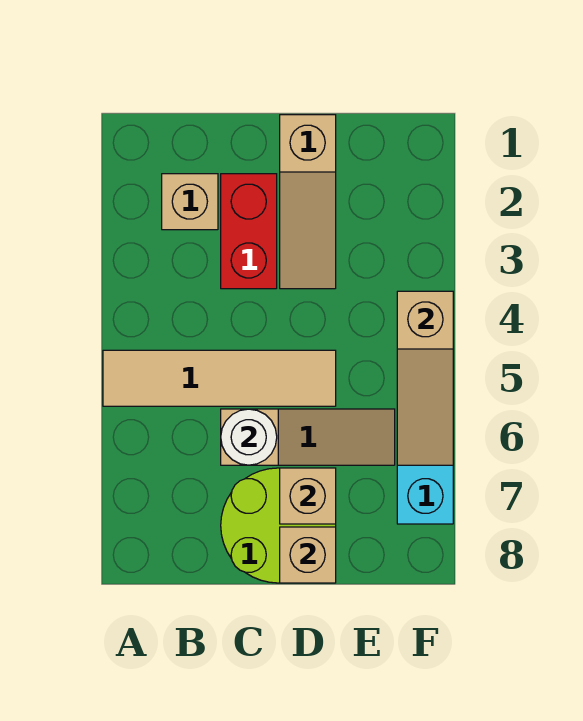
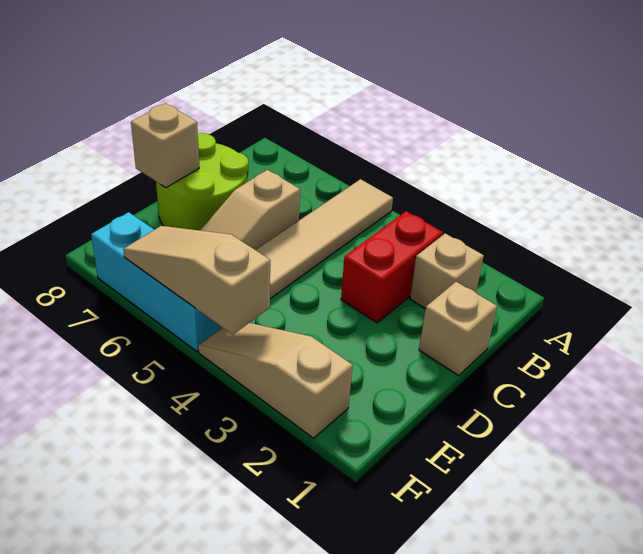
red 1x2 brick [221,174,277,289] -> red 1x2 brick turned to [341,211,443,323]
white 1x1 round brick [221,409,277,465] -> none
tan 1x3 slope [280,115,336,289] -> tan 1x3 slope moved to [198,323,353,438]
tan 1x1 brick [280,468,336,524] -> tan 1x1 brick moved to [419,282,497,375]

